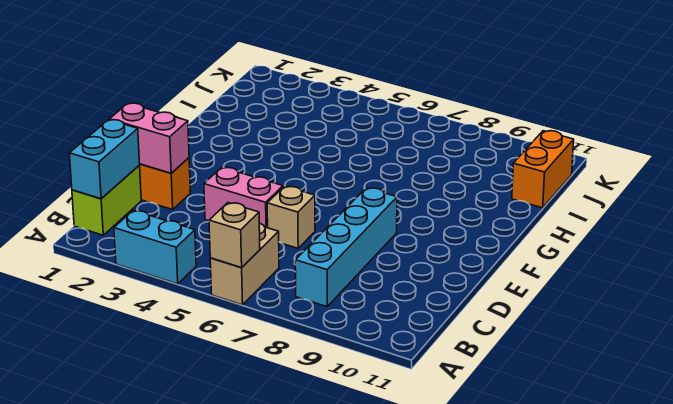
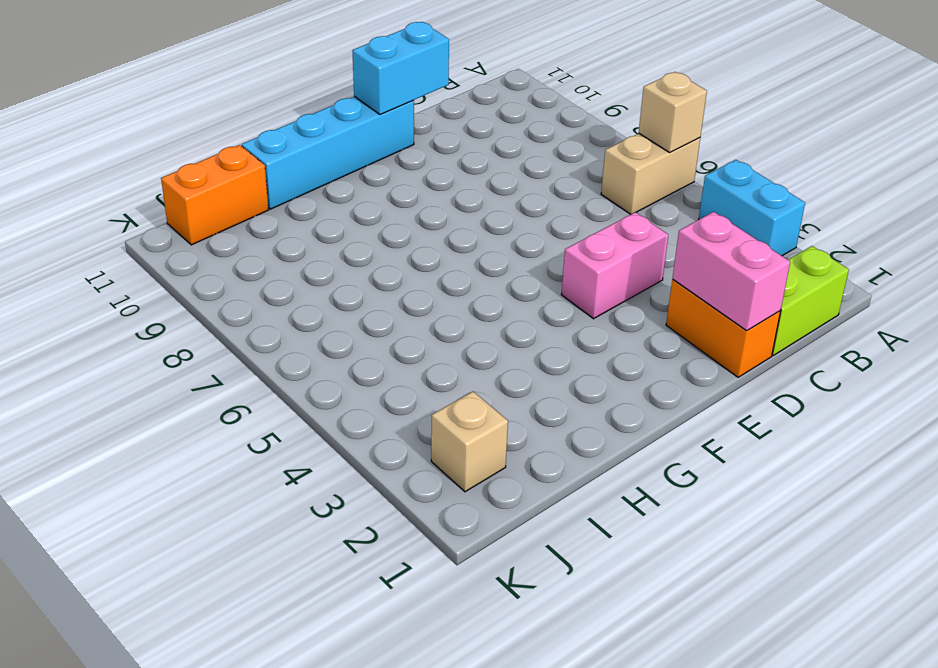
cyan 1x2 brick [69,120,140,199] -> cyan 1x2 brick moved to [352,22,449,114]
cyan 1x4 brick [295,188,397,307] -> cyan 1x4 brick moved to [242,96,414,209]
pink 1x2 brick [204,167,283,228] -> pink 1x2 brick turned to [561,212,668,319]
tan 1x1 brick [267,186,315,248] -> tan 1x1 brick moved to [431,392,508,492]

